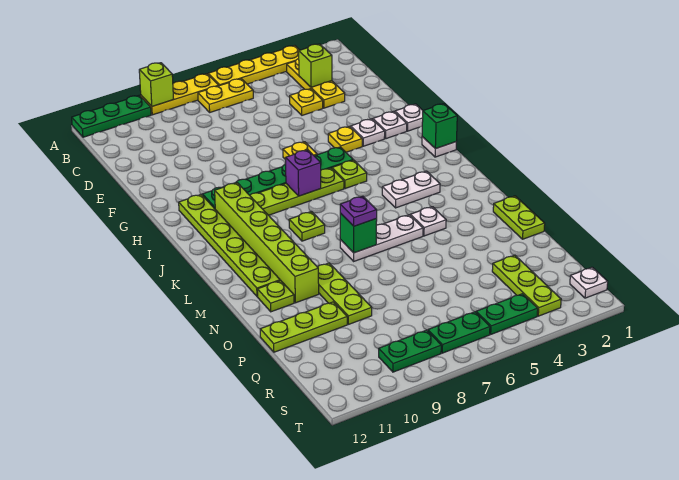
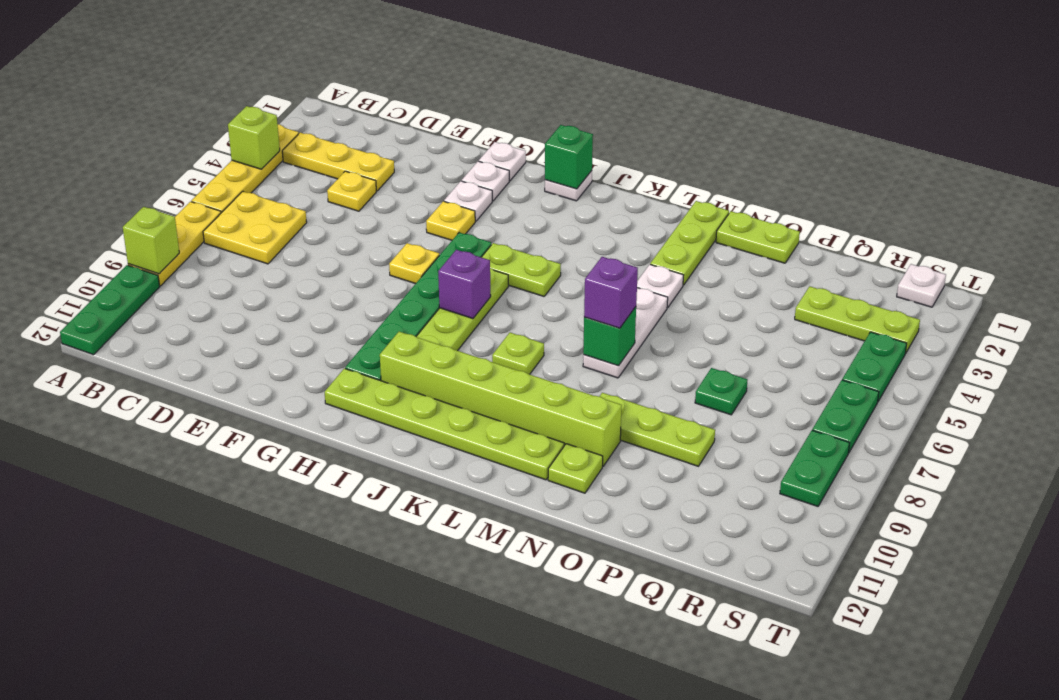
yellow 1x2 plate [198,79,253,112] -> yellow 2x2 plate [203,191,307,264]
lime 1x1 brick [299,44,332,87] -> lime 1x1 brick moved to [228,106,280,169]
lime 1x1 plate [332,160,367,189] -> lime 1x2 plate [481,243,561,296]
white 1x2 plate [382,171,440,208] -> none
purple 1x1 plate [340,196,377,226] -> purple 1x1 brick [584,257,638,328]
none -> green 1x1 plate [695,368,747,415]
lime 1x3 plate [260,302,347,352] -> lime 1x3 plate moved to [650,201,729,285]

